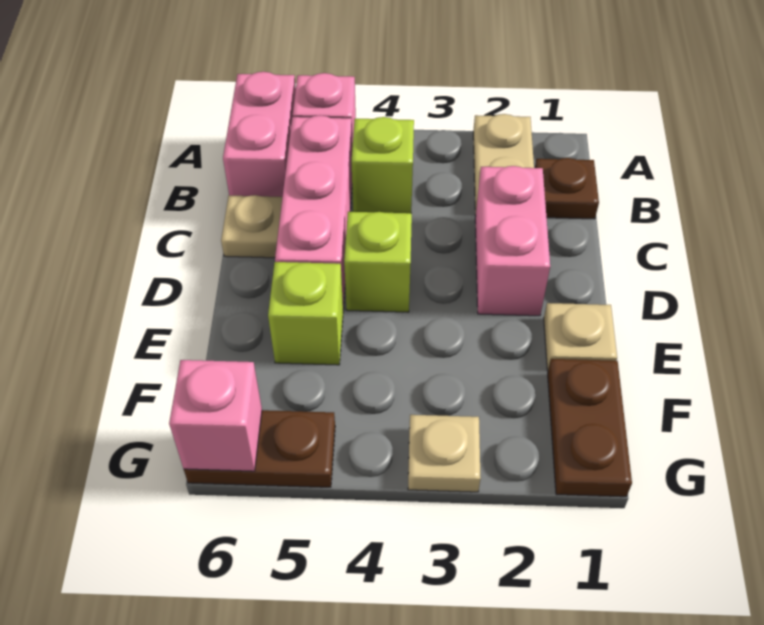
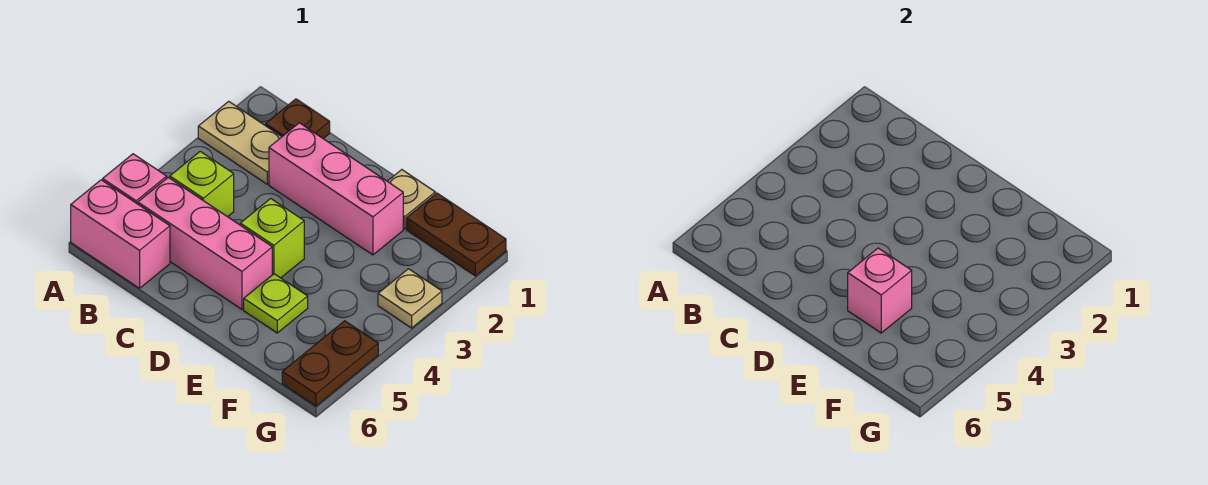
pink 1x2 brick [475,166,550,316] -> pink 1x3 brick [269,123,403,255]
tan 1x1 plate [221,195,282,258] -> none
lime 1x1 brick [268,262,343,365] -> lime 1x1 plate [244,274,308,333]
pink 1x1 brick [169,360,262,471] -> pink 1x1 brick moved to [848,248,912,333]

